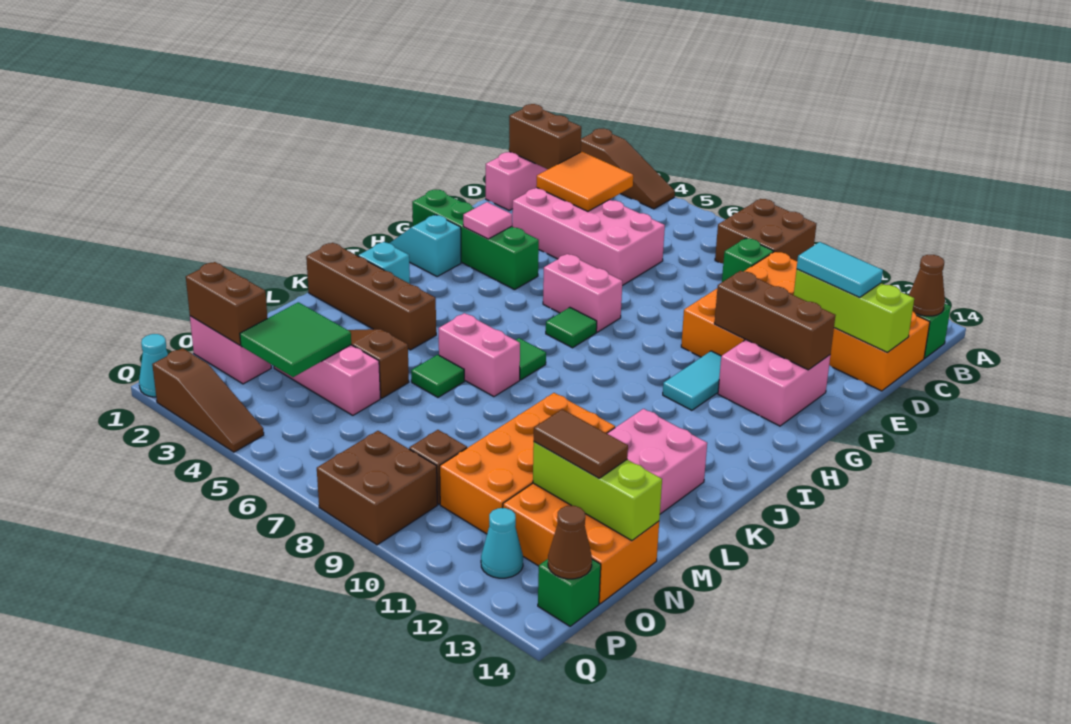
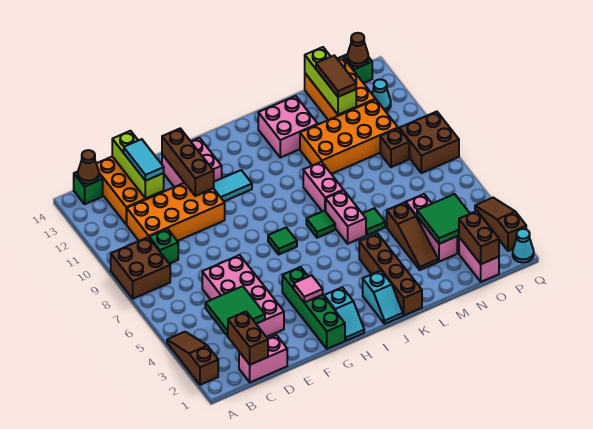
orange 2x2 tile [536,152,633,211] -> green 2x2 tile [205,286,265,336]
pink 1x2 brick [543,254,622,332] -> pink 1x2 brick moved to [303,162,343,212]

